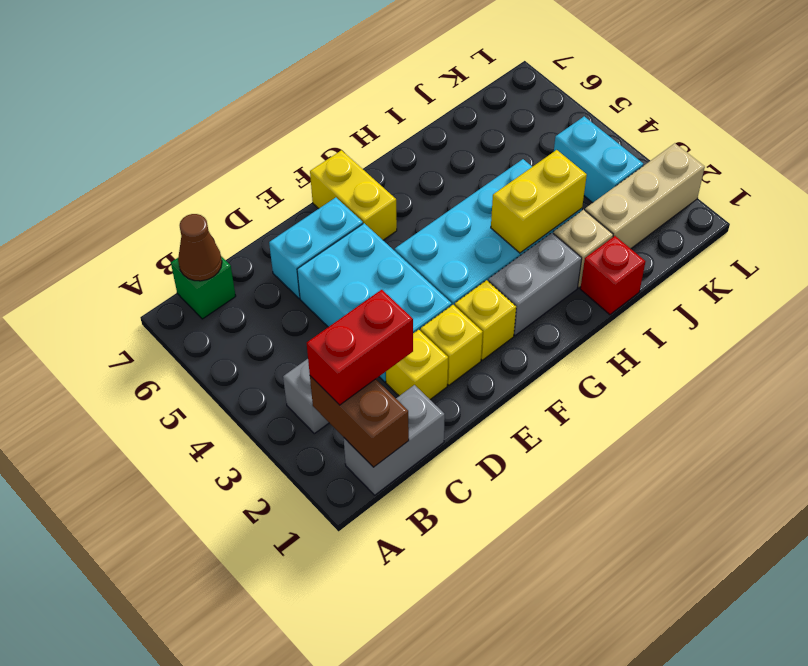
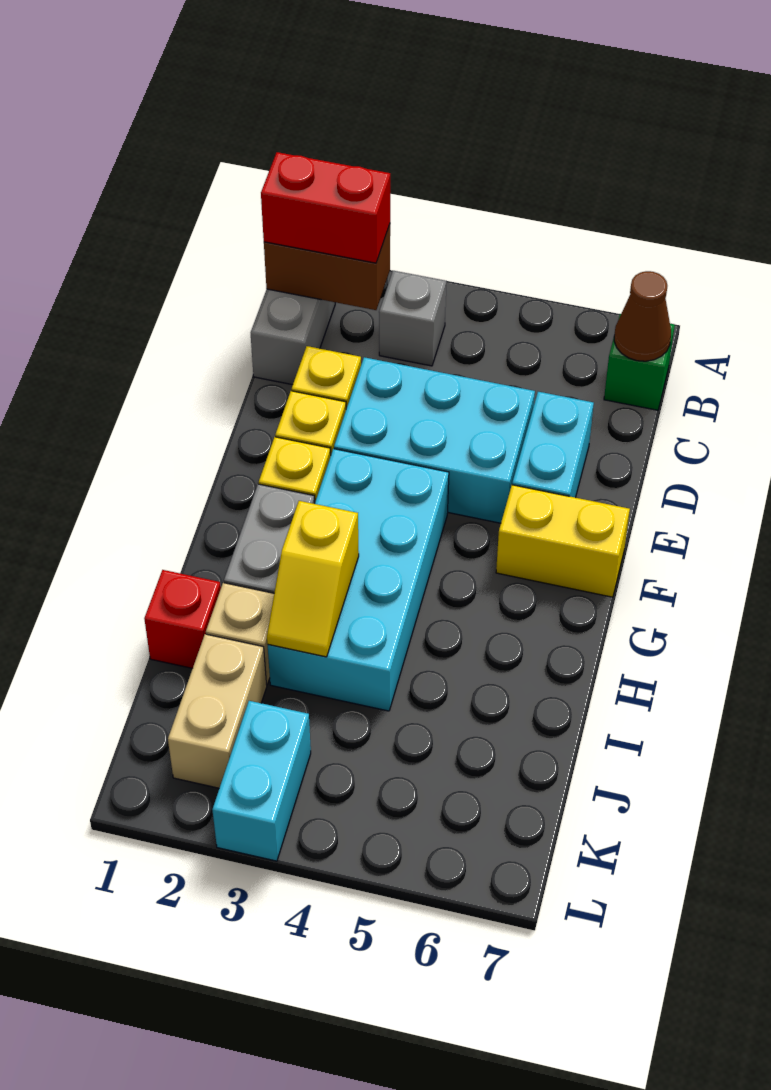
red 1x2 brick [307,290,413,405] -> red 1x2 brick turned to [261,152,390,263]
yellow 1x2 brick [491,150,587,253] -> yellow 1x2 slope [267,501,359,657]
tan 1x3 brick [585,143,705,249] -> tan 1x2 brick [168,634,267,788]
cyan 1x2 brick [554,116,643,203] -> cyan 1x2 brick turned to [212,701,311,861]

